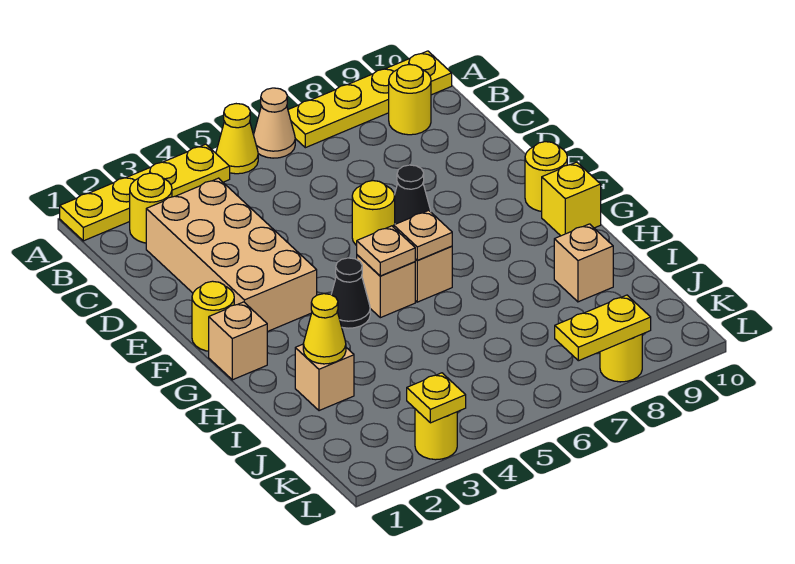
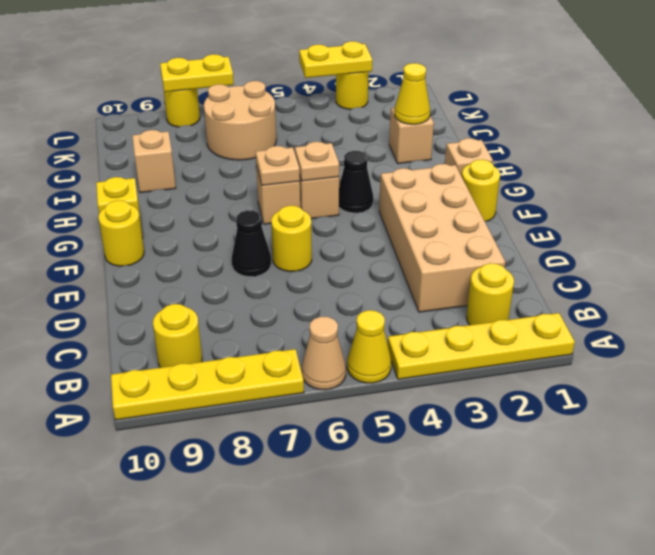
none -> tan 2x2 round brick [204,81,276,160]
yellow 1x1 plate [407,373,466,423] -> yellow 1x2 plate [299,41,372,78]

